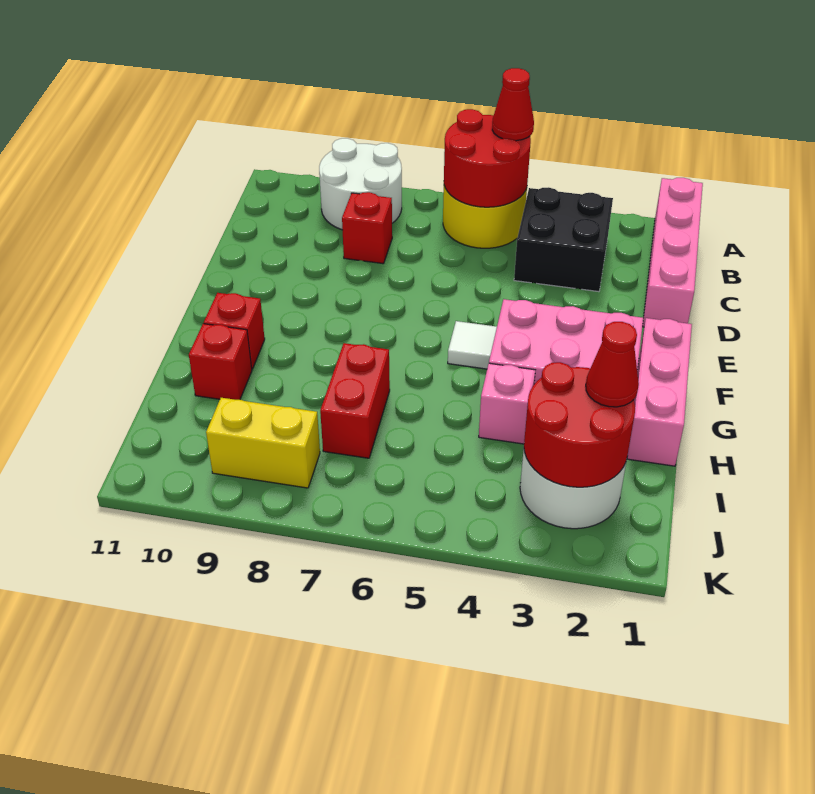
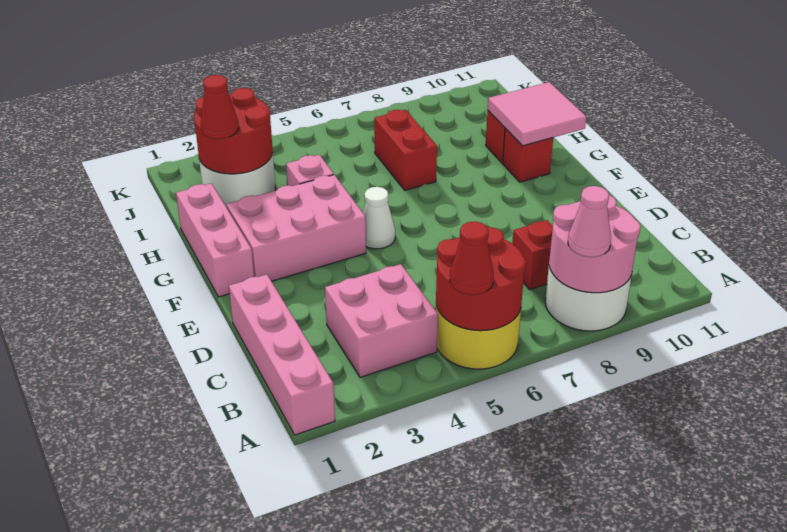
none -> pink 2x2 round brick [549,195,640,293]
none -> pink 1x1 cone [568,186,611,257]
black 2x2 brick [514,187,613,292] -> pink 2x2 brick [325,264,438,377]
white 1x1 tile [448,321,497,369] -> white 1x1 cone [363,187,395,249]
none -> pink 2x2 tile [488,82,586,146]
yellow 1x2 brick [206,398,320,488] -> none

